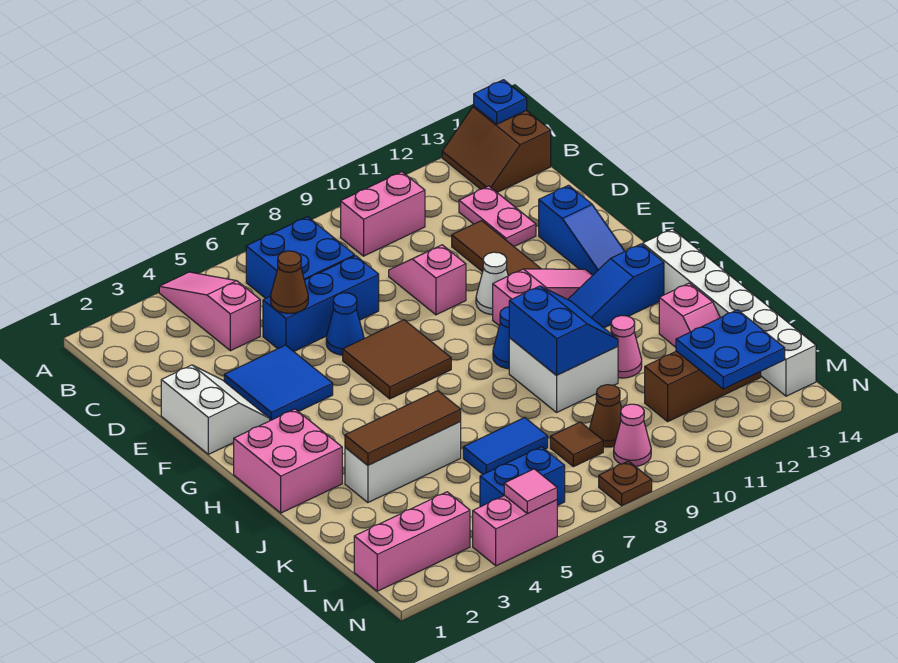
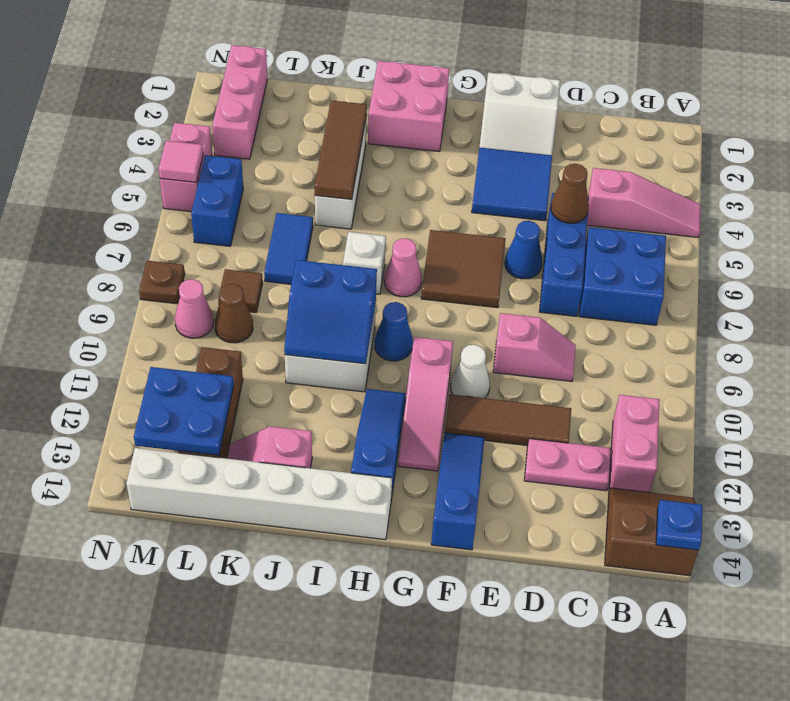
pink 1x2 brick [341,172,425,256] -> pink 1x2 brick moved to [609,395,660,492]
blue 1x3 slope [539,185,625,275] -> blue 1x3 slope turned to [431,433,484,550]
none -> white 1x1 brick [343,232,386,294]
pink 1x1 cone [611,316,642,378] -> pink 1x1 cone moved to [384,238,422,297]

